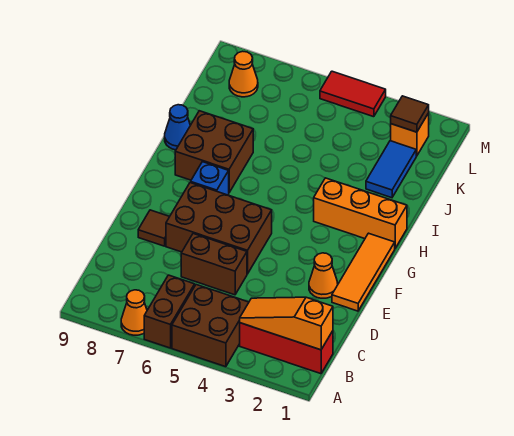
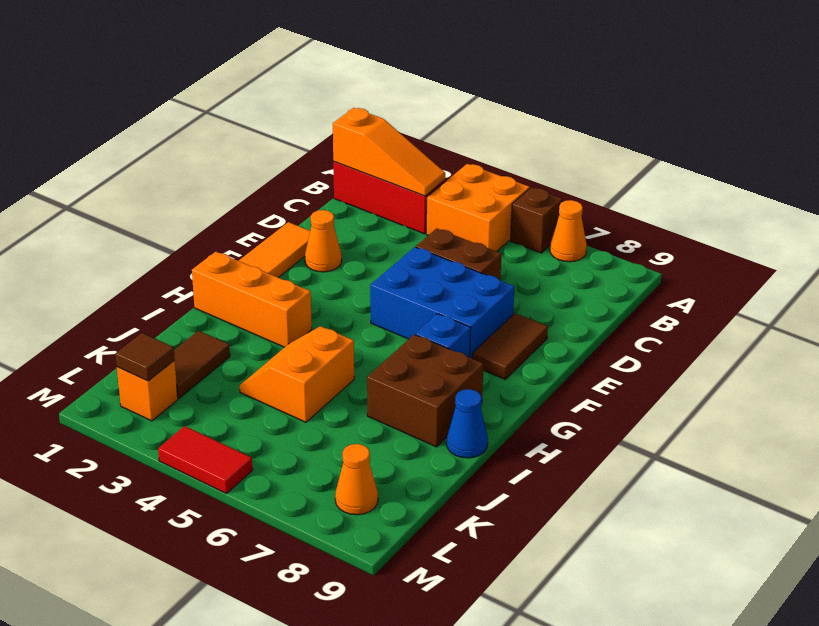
brown 2x2 brick [172,285,249,367] -> orange 2x2 brick [426,164,530,252]
brown 1x2 brick [144,275,195,348] -> brown 1x1 brick [511,187,562,253]
brown 2x3 brick [166,183,272,274] -> blue 2x3 brick [370,247,515,358]
brown 1x1 tile [138,210,169,246] -> brown 1x2 tile [472,313,548,379]
none -> orange 2x2 slope [240,326,354,422]
blue 1x2 tile [366,141,416,198] -> brown 1x2 tile [174,331,230,398]

